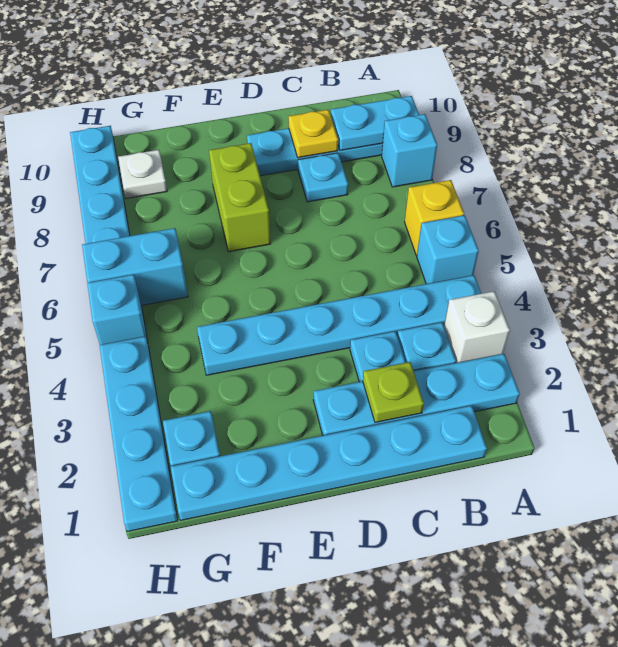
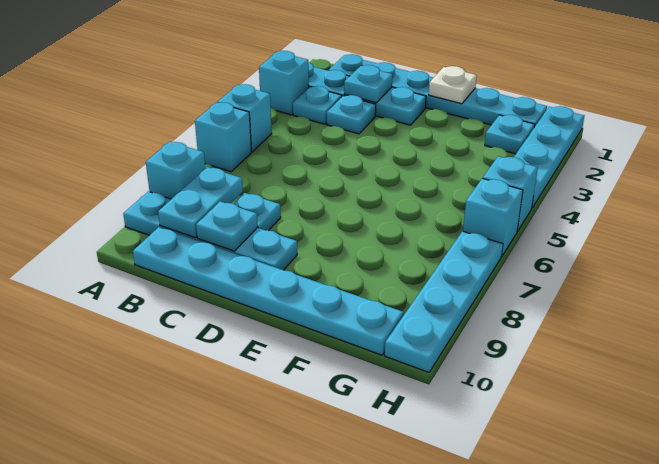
white 1x1 brick [444,291,510,363] -> cyan 1x1 brick [259,51,309,115]
cyan 1x6 plate [197,275,482,375] -> cyan 1x6 plate moved to [133,227,403,355]
yellow 1x1 brick [405,180,464,255] -> cyan 1x1 brick [195,102,251,172]
cyan 1x2 plate [331,96,419,150] -> cyan 1x2 plate turned to [158,167,243,238]
lime 1x1 plate [363,362,424,423] -> cyan 1x1 plate [344,65,393,103]
yellow 1x1 plate [289,110,338,158] -> cyan 1x1 plate [196,201,258,251]
lime 1x2 brick [209,143,271,252] -> none
cyan 1x2 brick [82,228,188,305] -> cyan 1x1 brick [463,178,523,256]
white 1x1 plate [118,150,167,199] -> white 1x1 plate moved to [429,66,477,104]

